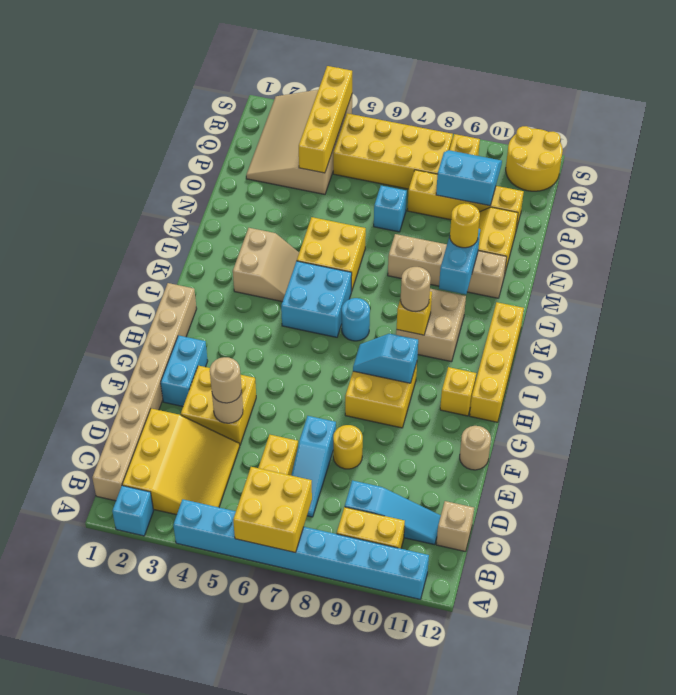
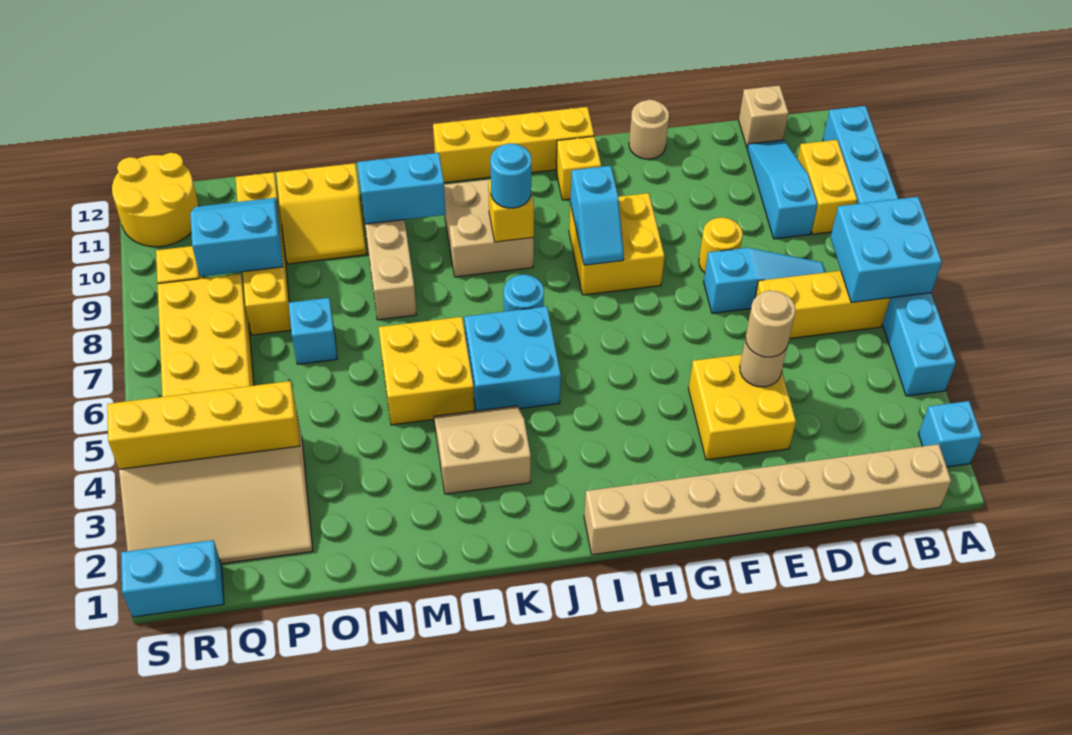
yellow 2x2 brick [233,467,312,553] -> cyan 2x2 brick [830,197,942,303]
yellow 3x3 slope [122,408,240,515] -> none
cyan 1x2 brick [161,335,208,406] -> cyan 1x2 brick moved to [121,540,224,617]
tan 1x1 round brick [401,267,431,311] -> cyan 1x1 round brick [490,143,531,208]
yellow 1x1 round brick [450,203,480,248] -> none
cyan 2x2 slope [436,150,502,206] -> cyan 2x2 slope turned to [190,198,283,277]

